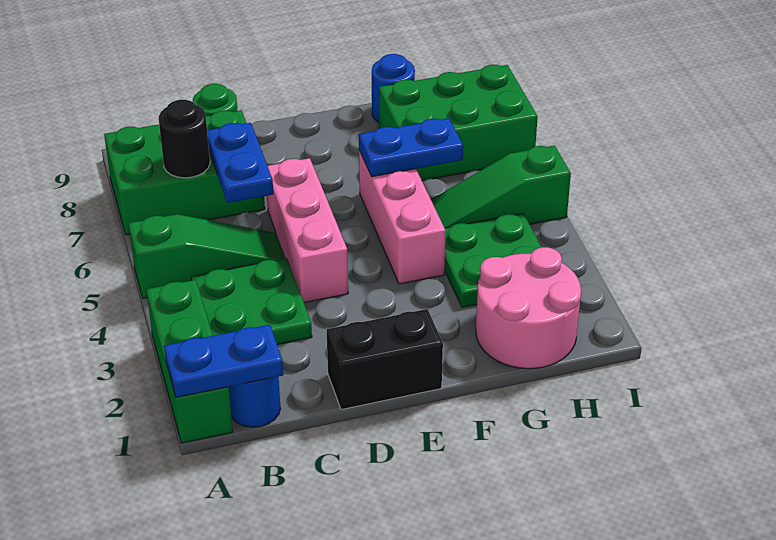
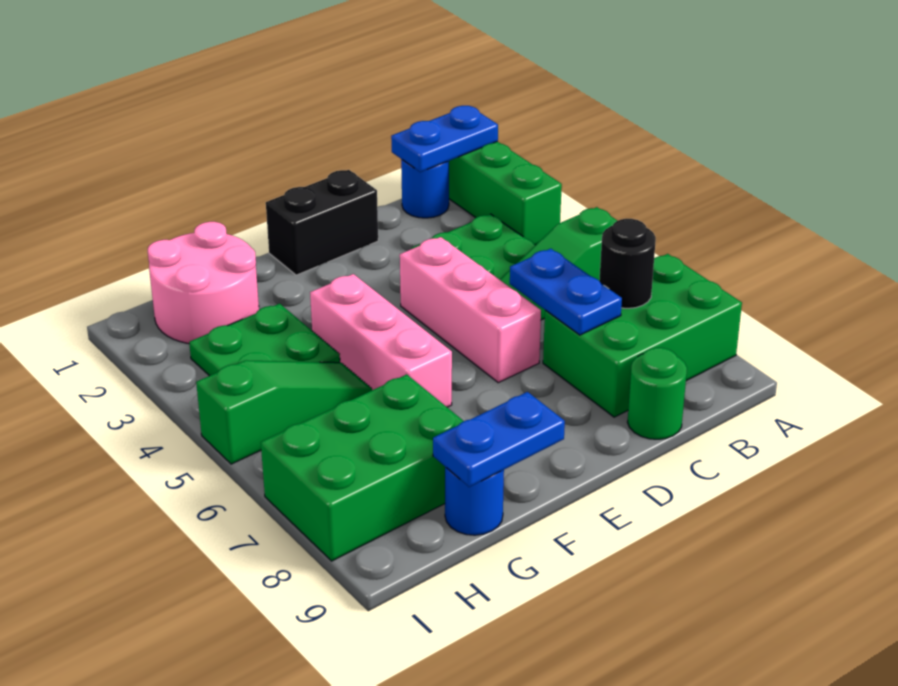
blue 1x2 plate [359,118,463,177] -> blue 1x2 plate moved to [433,392,565,487]

